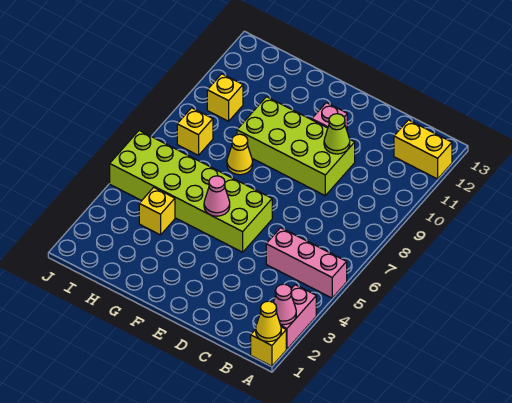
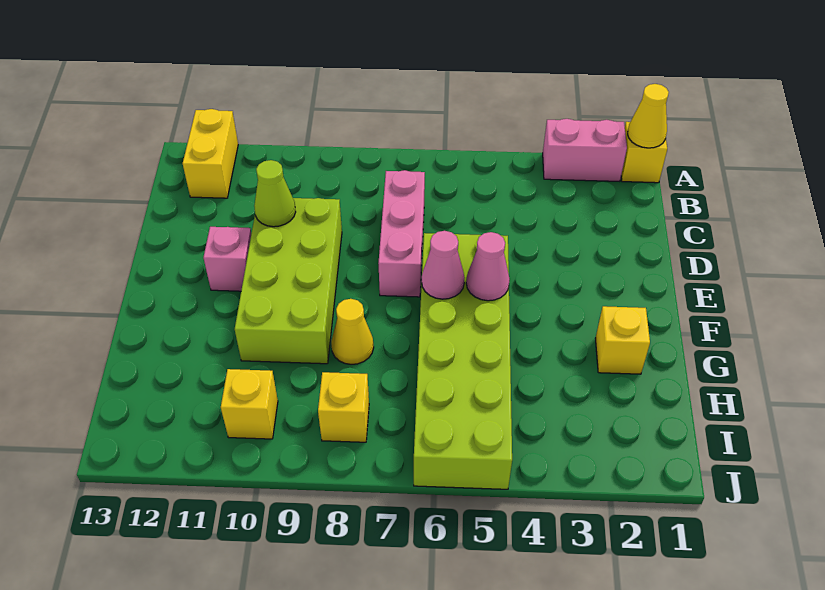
pink 1x1 cone [273,284,296,325] -> pink 1x1 cone moved to [422,231,465,299]
pink 1x3 brick [266,228,347,298] -> pink 1x3 brick moved to [378,170,425,297]
yellow 1x1 brick [139,187,175,235] -> yellow 1x1 brick moved to [595,306,650,374]

